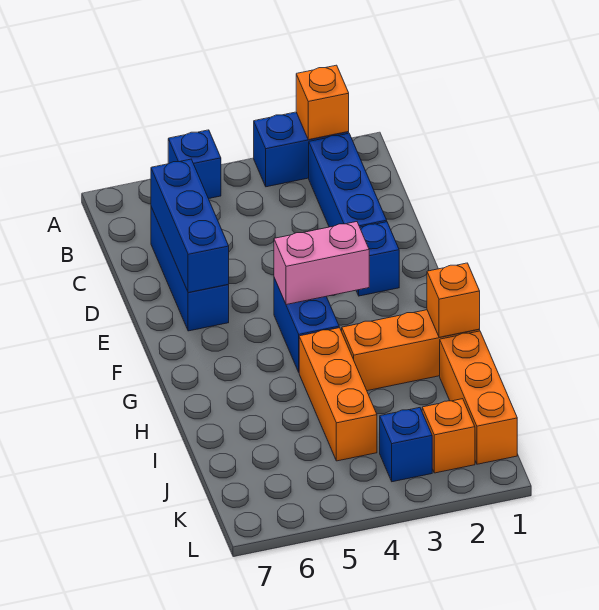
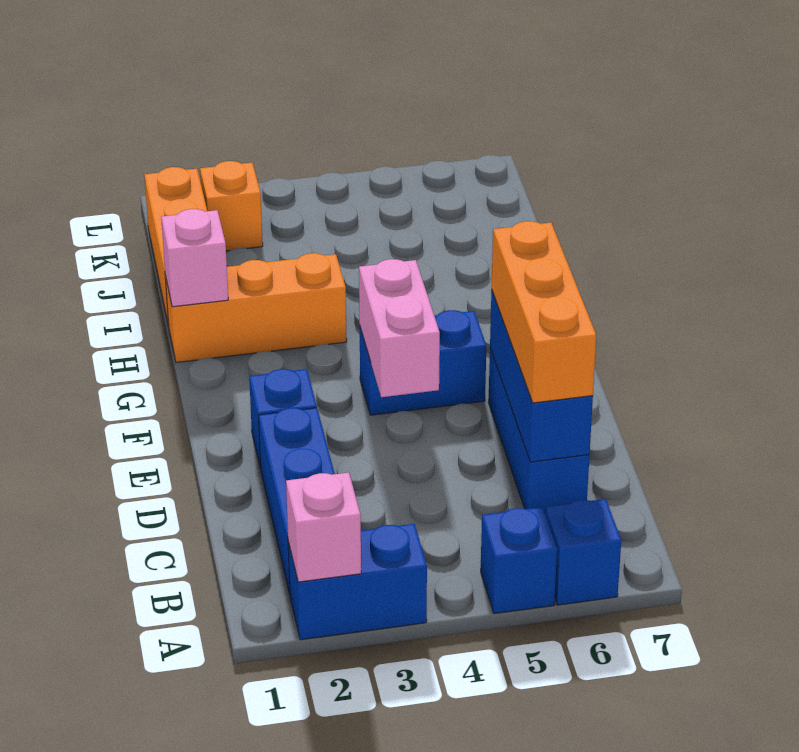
orange 1x1 brick [296,65,349,140] -> pink 1x1 brick [286,473,361,582]
pink 1x2 brick [274,222,369,305] -> pink 1x2 brick turned to [359,259,440,397]
blue 1x2 brick [274,278,339,372] -> blue 1x2 brick turned to [360,310,486,415]
orange 1x1 brick [427,263,480,337] -> pink 1x1 brick [161,209,228,307]
orange 1x3 brick [299,328,377,461] -> orange 1x3 brick moved to [492,221,596,403]
blue 1x1 brick [380,408,432,482] -> blue 1x1 brick moved to [545,499,621,605]

